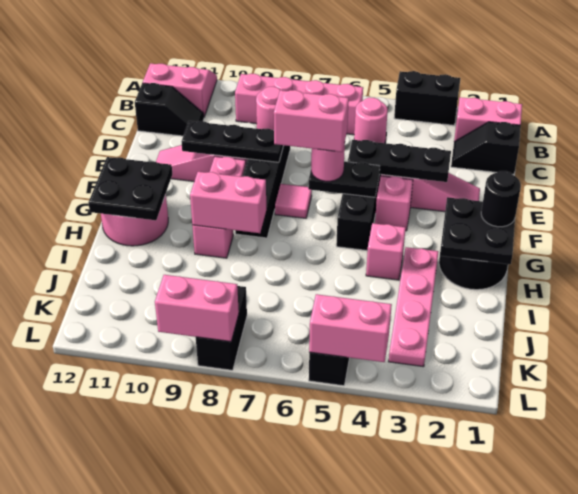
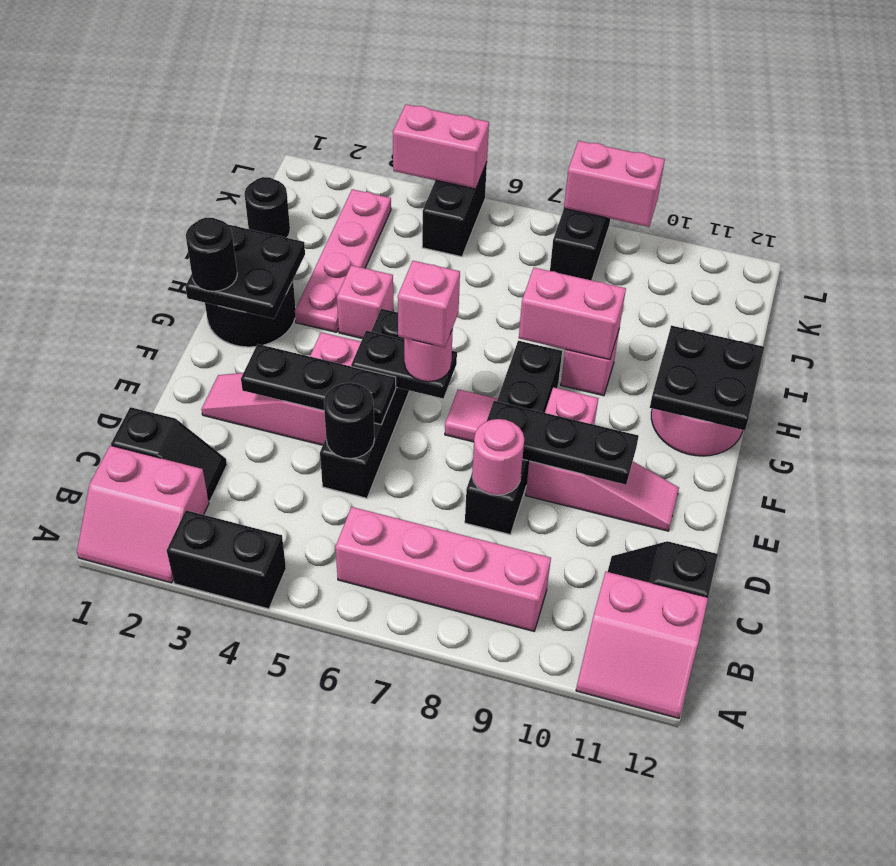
pink 1x1 round brick [354,98,388,143] -> black 1x1 round brick [324,383,375,459]
pink 1x2 brick [274,90,349,152] -> pink 1x1 brick [398,261,460,348]
none -> black 1x1 round brick [244,177,290,238]

